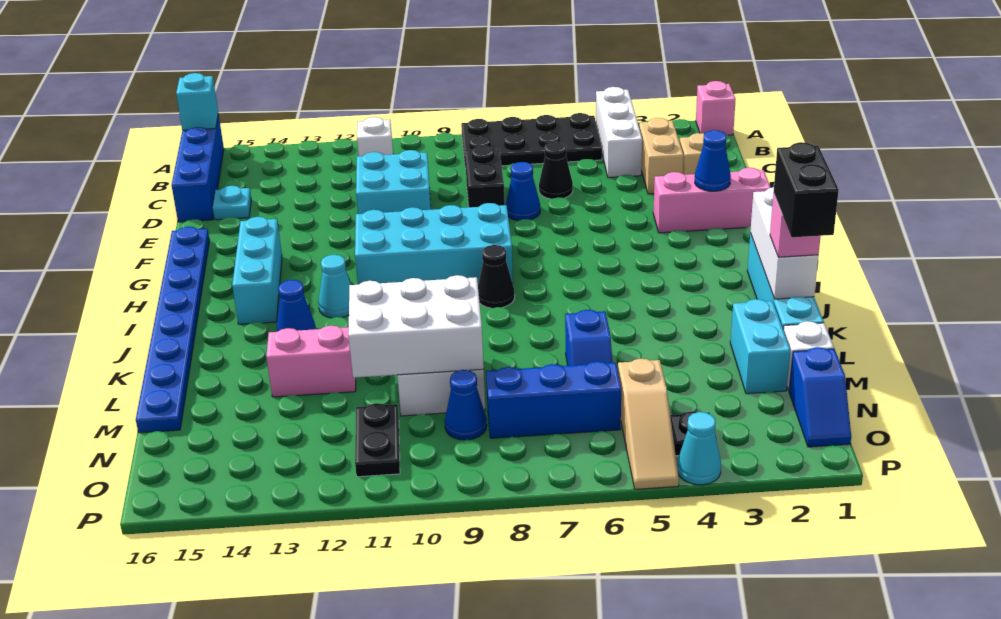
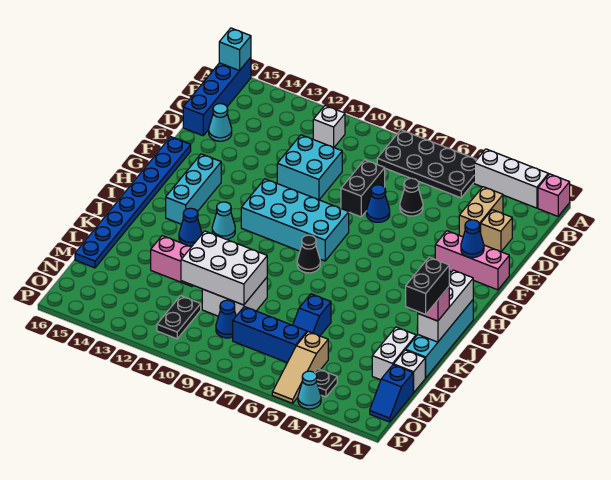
white 1x3 brick [596,87,642,178] -> white 1x3 brick turned to [474,149,548,208]
cyan 1x1 plate [213,186,251,220] -> cyan 1x1 cone [209,104,232,141]
cyan 1x2 brick [730,299,791,394] -> white 1x2 brick [372,327,416,380]

